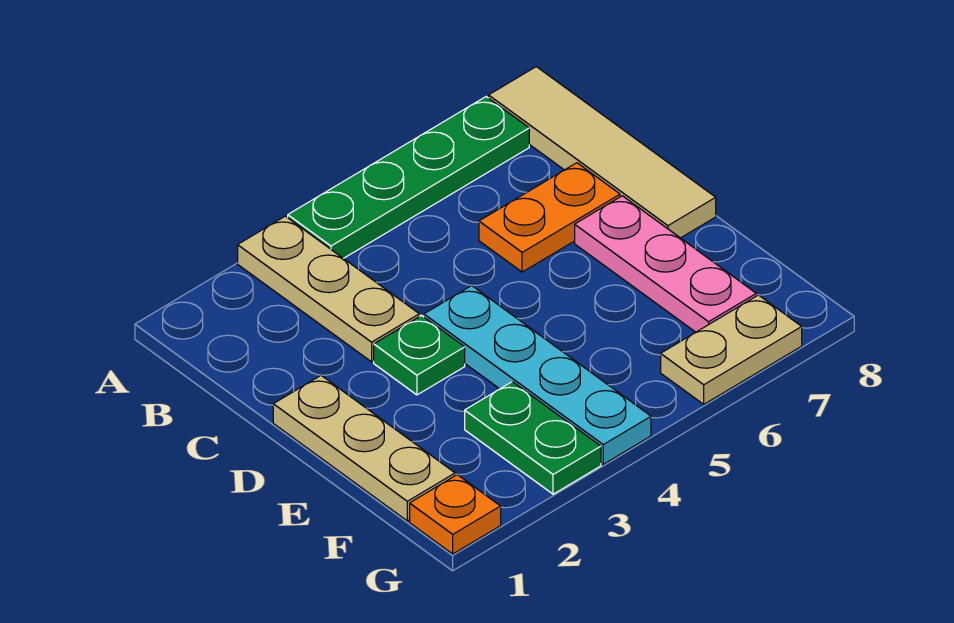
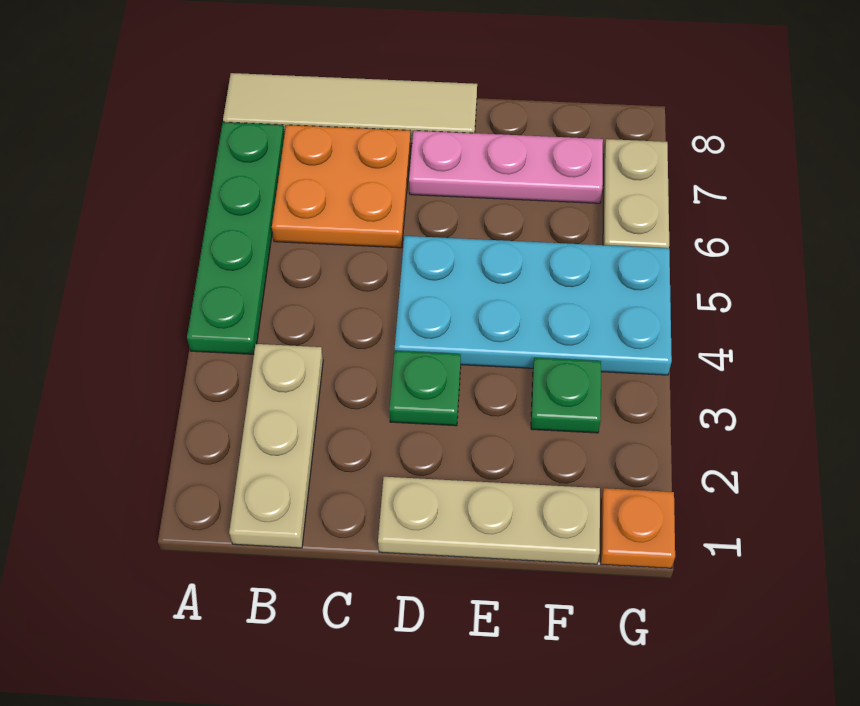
tan 1x3 plate [238,216,419,362] -> tan 1x3 plate turned to [229,344,323,548]
orange 1x2 plate [479,163,620,272] -> orange 2x2 plate [272,125,411,248]
cyan 1x4 plate [424,286,651,464] -> cyan 2x4 plate [395,236,672,375]
green 1x2 plate [465,382,601,494] -> green 1x1 plate [531,358,601,433]

